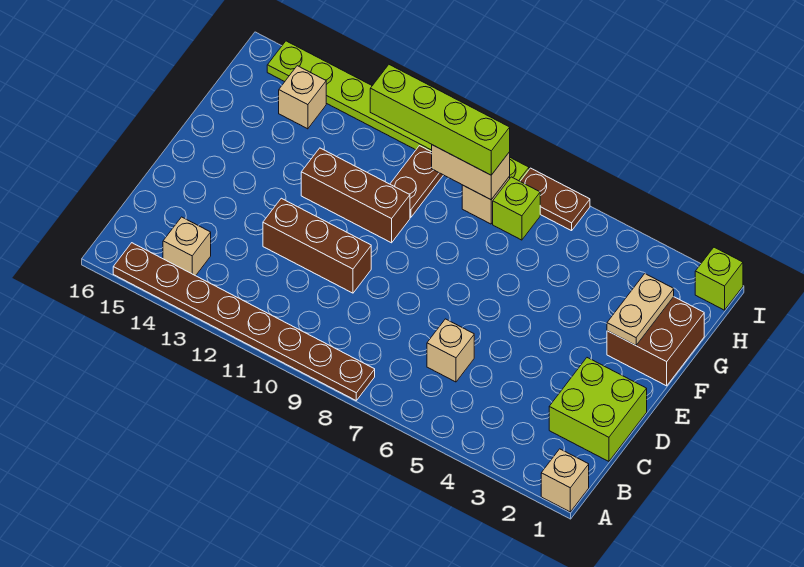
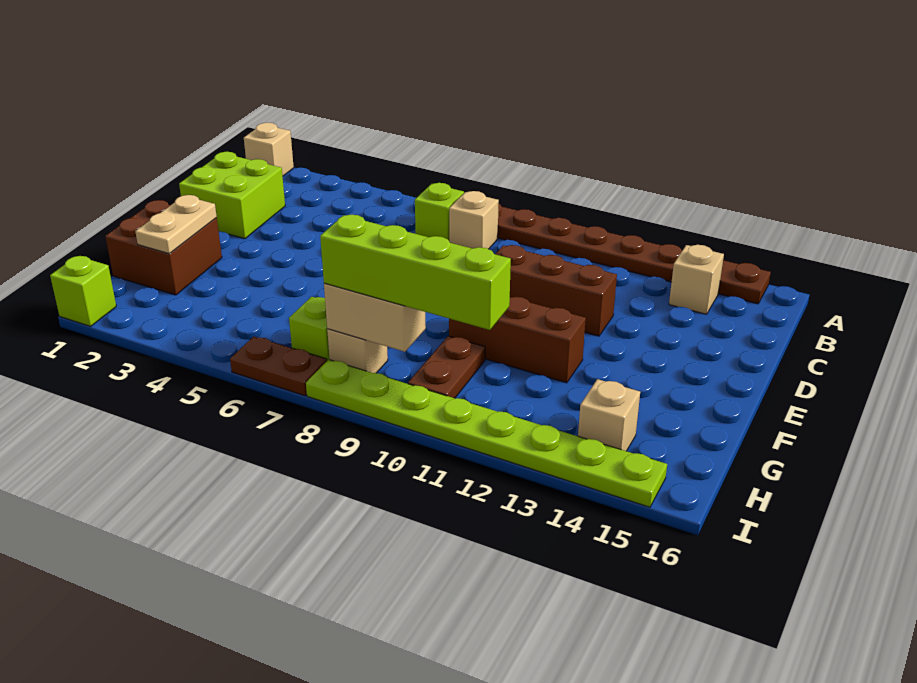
none -> lime 1x1 brick [415,183,464,240]
tan 1x1 brick [427,319,474,382] -> tan 1x1 brick moved to [449,191,499,249]

